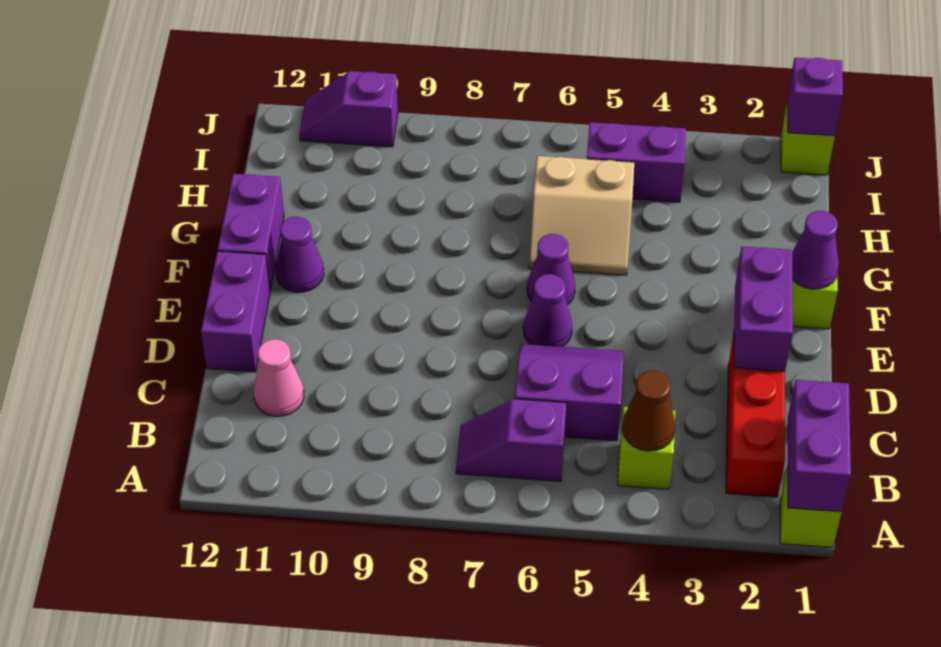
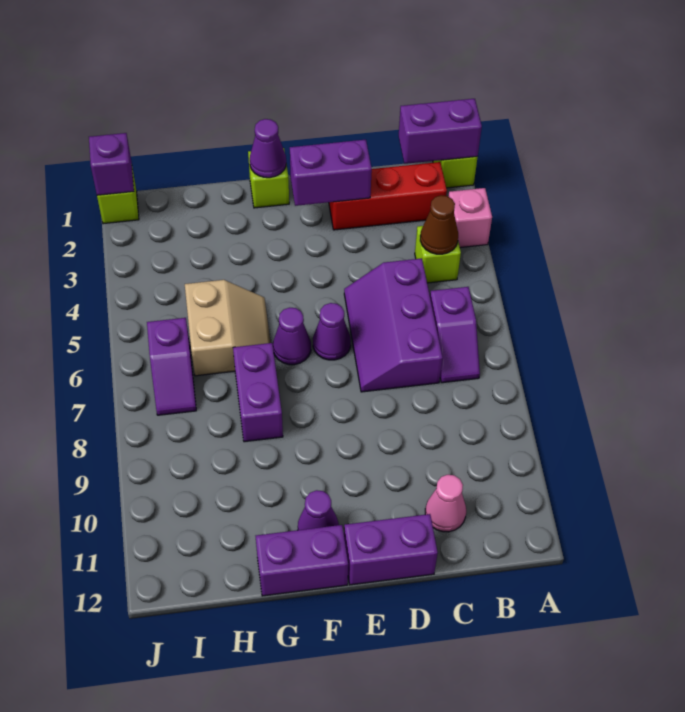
none -> pink 1x1 brick [448,188,492,248]
purple 2x2 slope [515,344,623,441] -> purple 2x3 slope [344,258,443,392]
purple 1x2 brick [587,122,686,202] -> purple 1x2 brick moved to [233,343,283,442]
purple 1x2 slope [299,71,398,147] -> purple 1x2 slope moved to [147,318,196,415]

